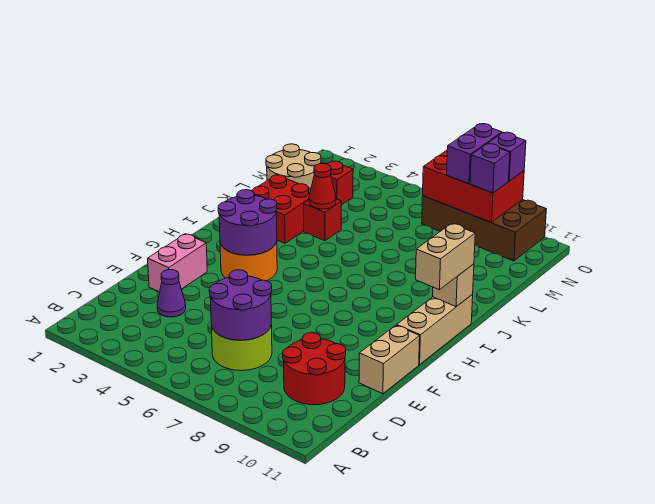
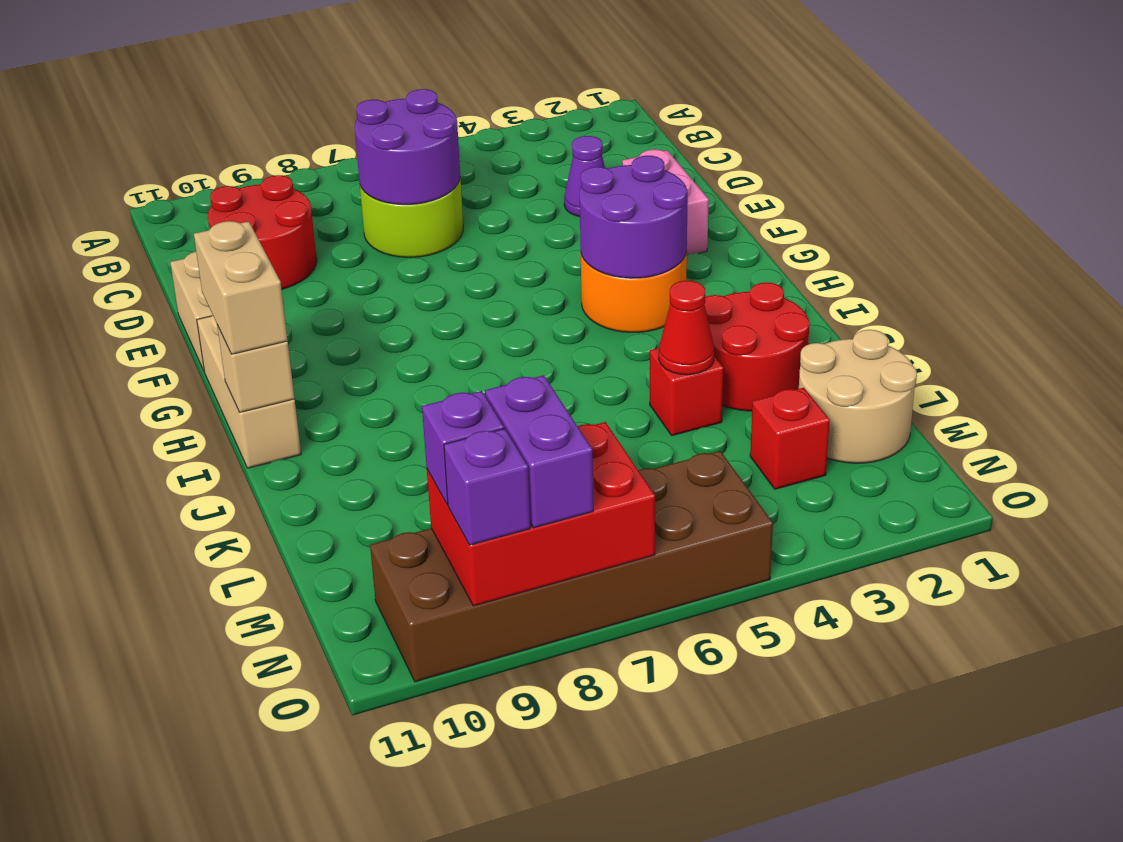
red 2x2 brick [252,175,311,243] -> red 2x2 round brick [704,282,810,411]
brown 2x4 brick [422,196,546,261] -> brown 2x6 brick [370,451,773,682]

